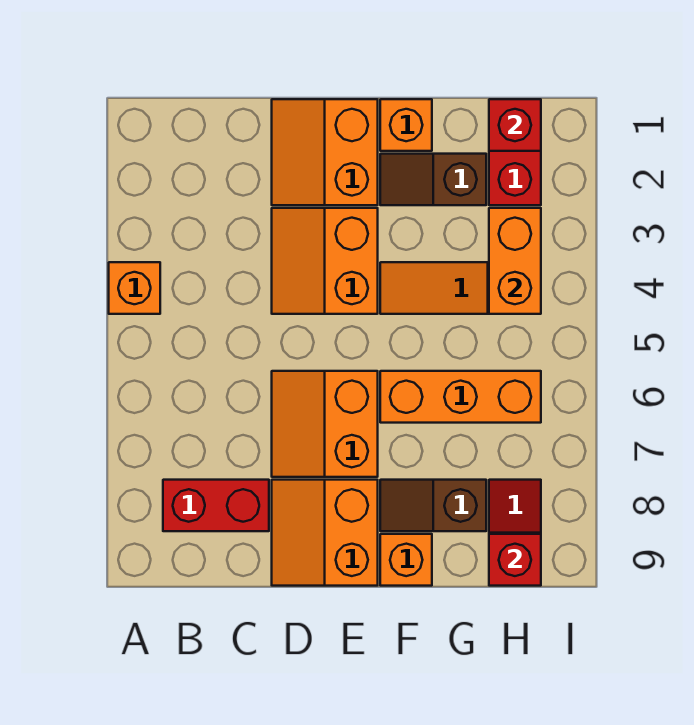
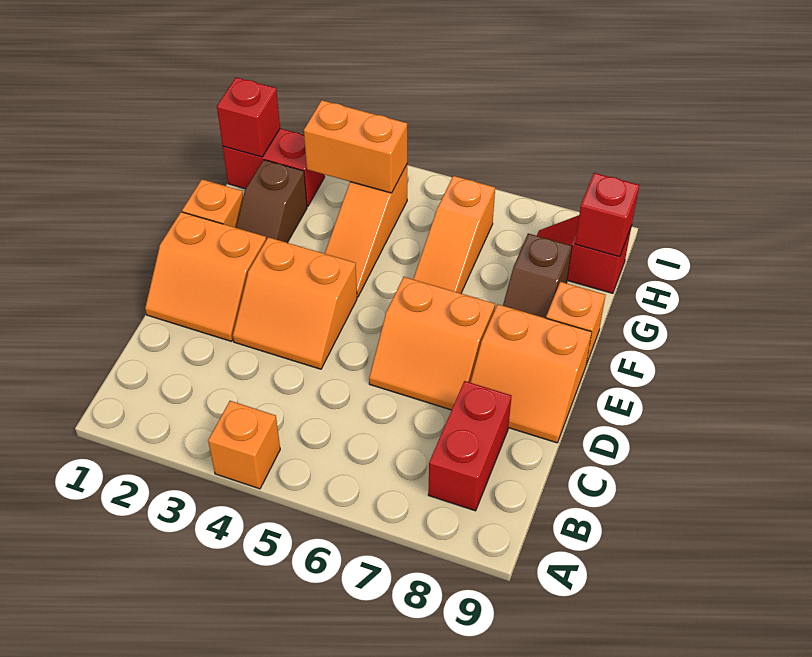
orange 1x3 brick [380,371,541,423] -> orange 1x3 slope [413,176,495,293]

